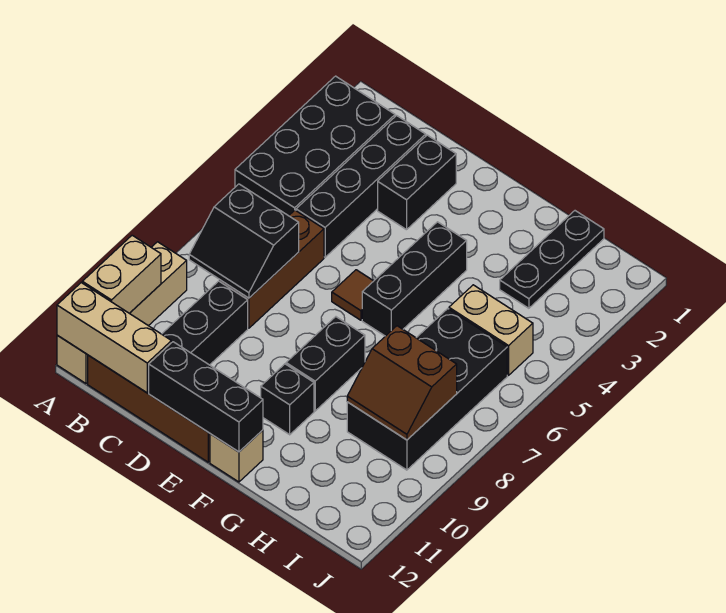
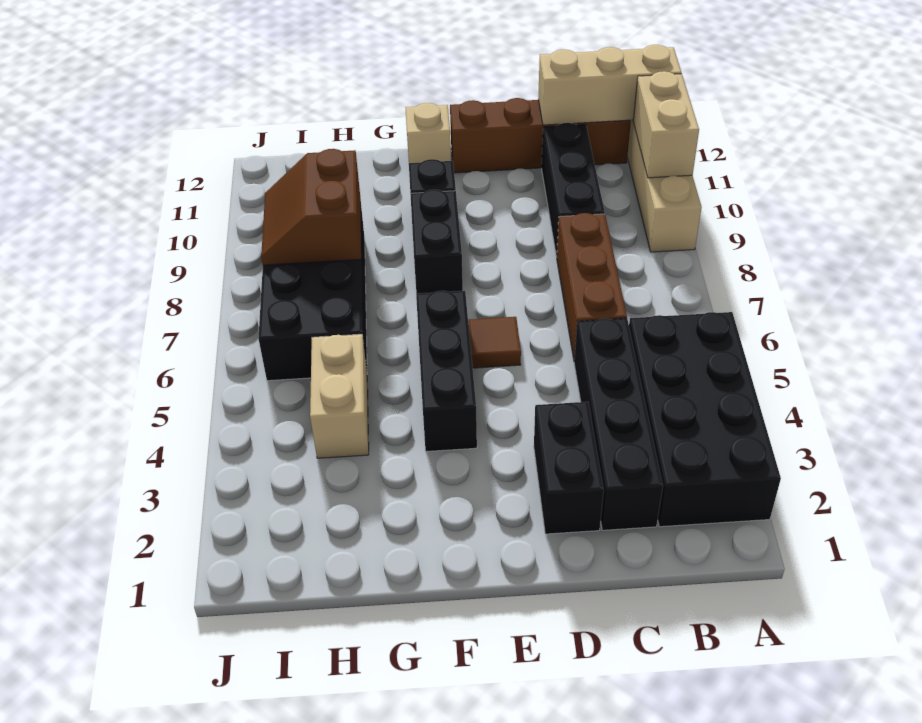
black 2x2 slope [189,184,299,298] -> none
black 1x3 brick [149,342,263,452] -> none
black 1x3 plate [500,211,604,308] -> none
tan 1x2 brick [449,285,533,375] -> tan 1x2 brick turned to [310,334,369,458]
brown 2x2 slope [347,326,457,440] -> brown 2x2 slope turned to [261,149,361,265]

